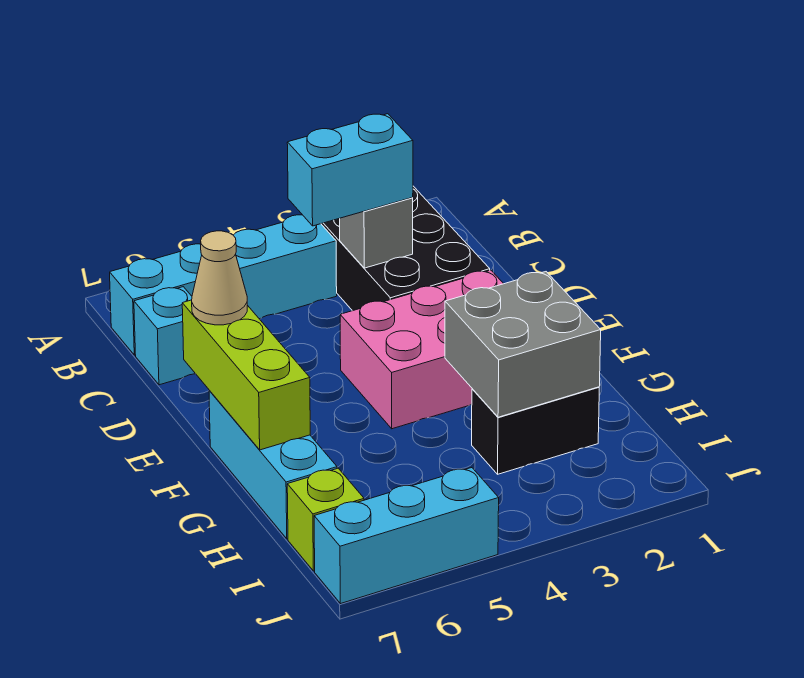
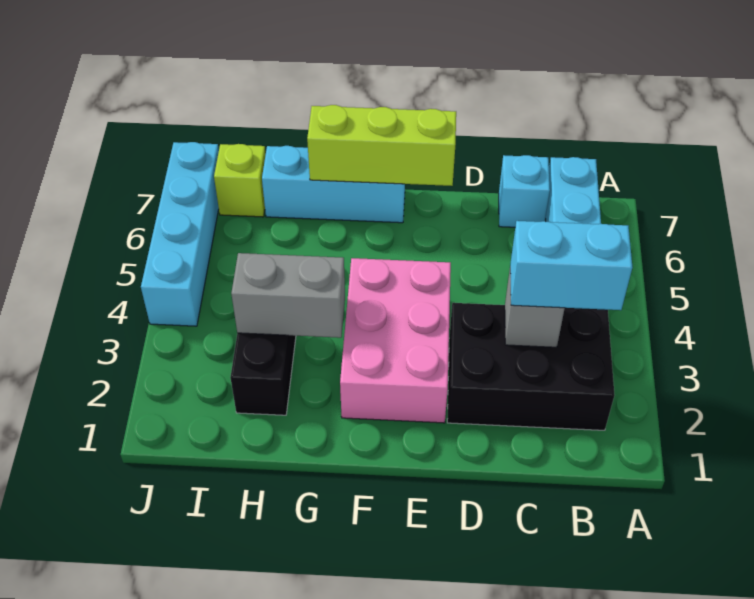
cyan 1x2 brick [287,114,413,226] -> cyan 1x2 brick turned to [510,221,632,310]
tan 1x1 cone [192,231,247,325] -> none
grey 2x2 brick [445,272,601,417] -> grey 1x2 brick [231,253,345,338]
cyan 1x3 brick [314,468,499,604] -> cyan 1x4 brick [141,142,219,326]

